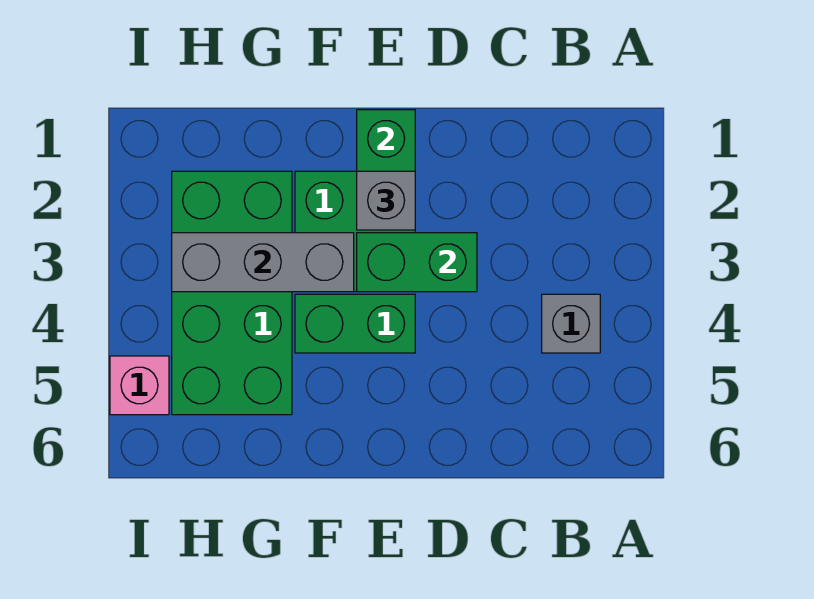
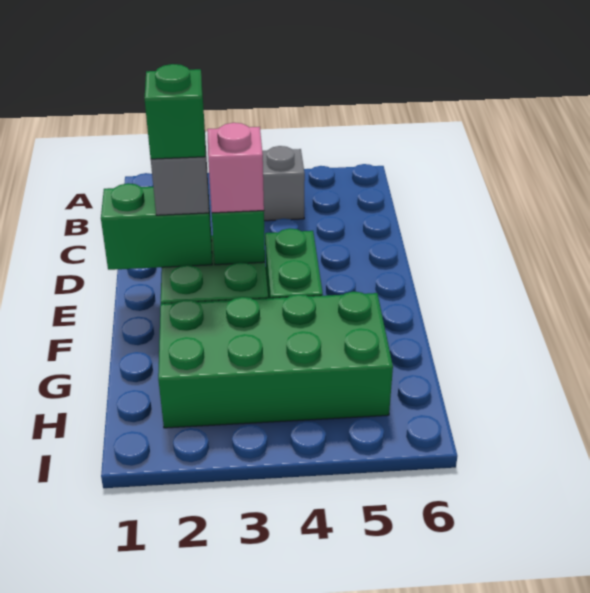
none -> green 1x1 brick [144,64,205,159]
grey 1x3 brick [172,233,354,292] -> none
pink 1x1 brick [110,356,169,415] -> pink 1x1 brick moved to [207,123,264,213]

